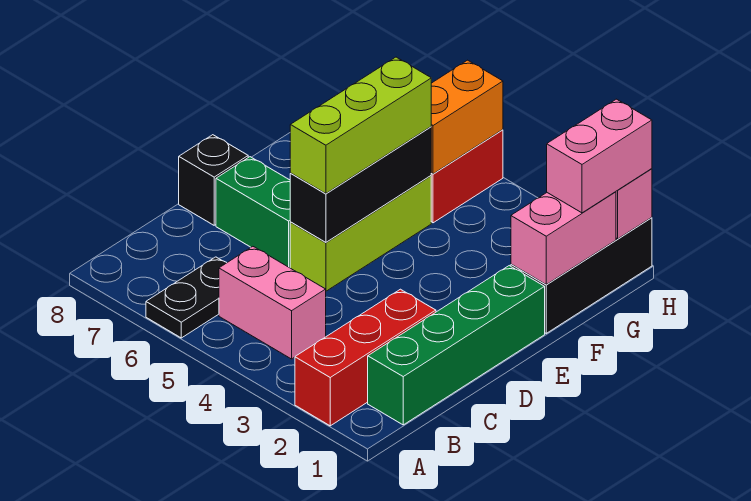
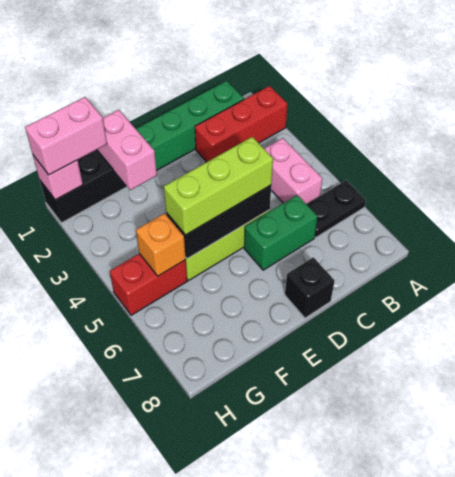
green 1x2 brick [216,157,290,268] -> green 1x2 brick turned to [244,195,317,270]
pink 1x2 brick [511,192,616,284] -> pink 1x2 brick turned to [97,110,157,190]
orange 1x2 brick [431,60,503,174] -> orange 1x1 brick [136,213,186,276]

